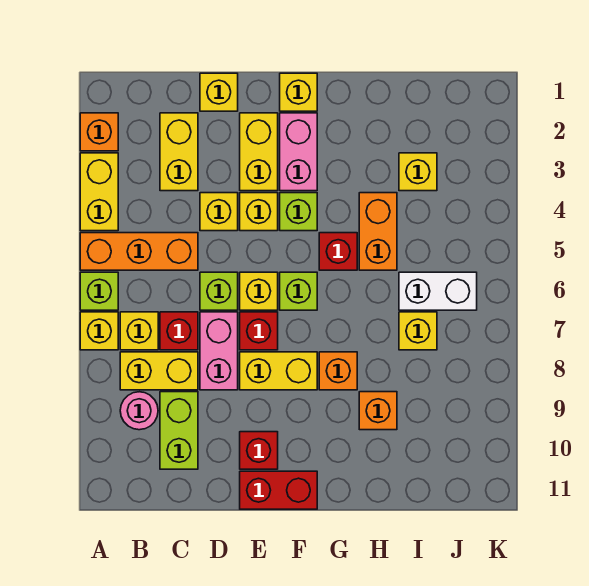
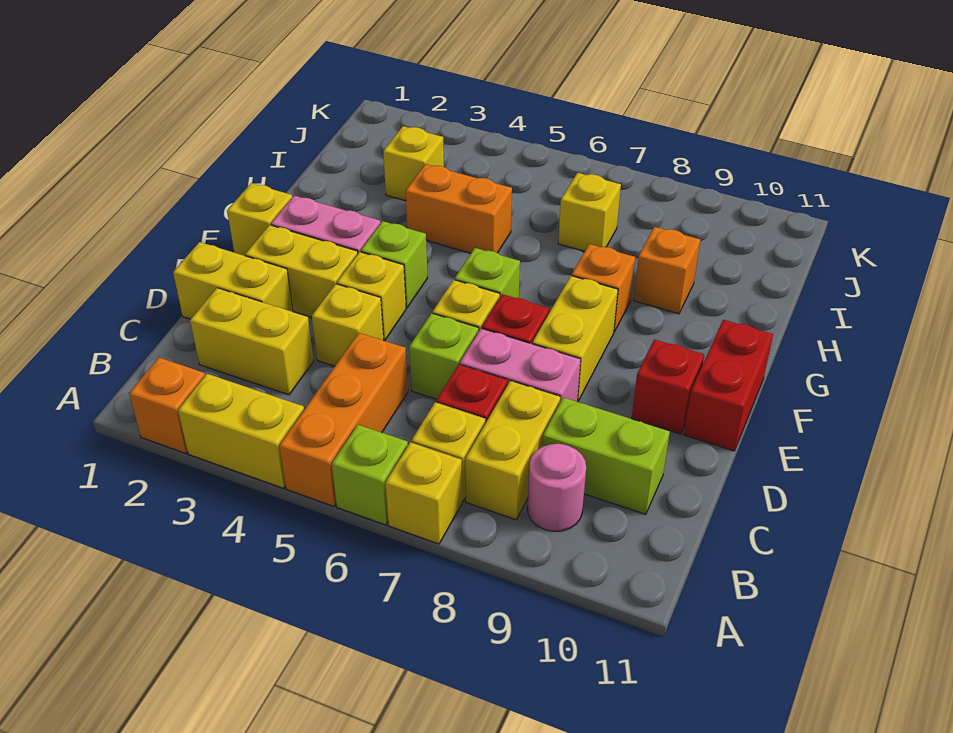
yellow 1x1 brick [200,73,238,111] -> yellow 1x2 brick [173,242,293,319]
red 1x1 brick [319,233,357,270] -> none
white 1x2 brick [399,272,477,310] -> none

